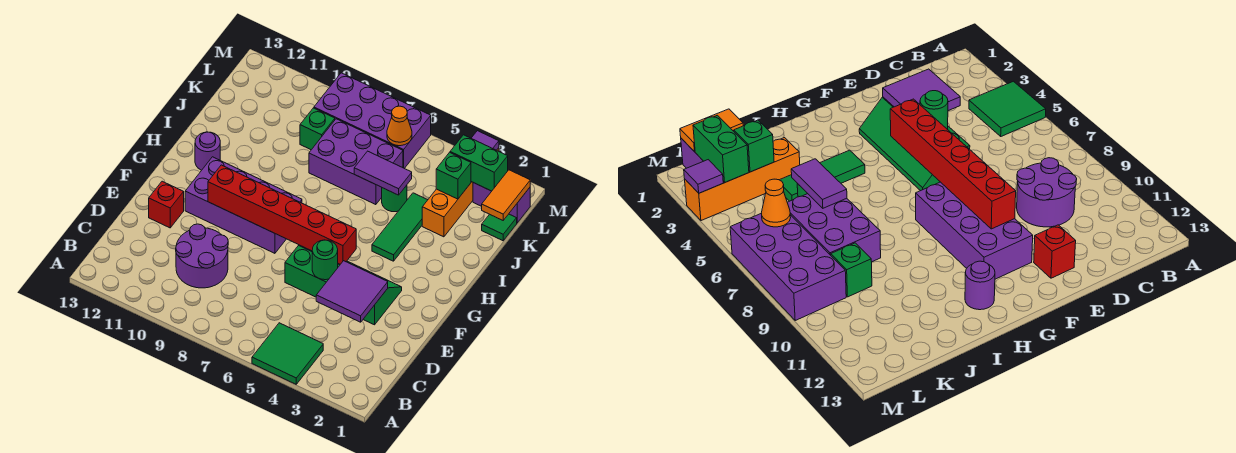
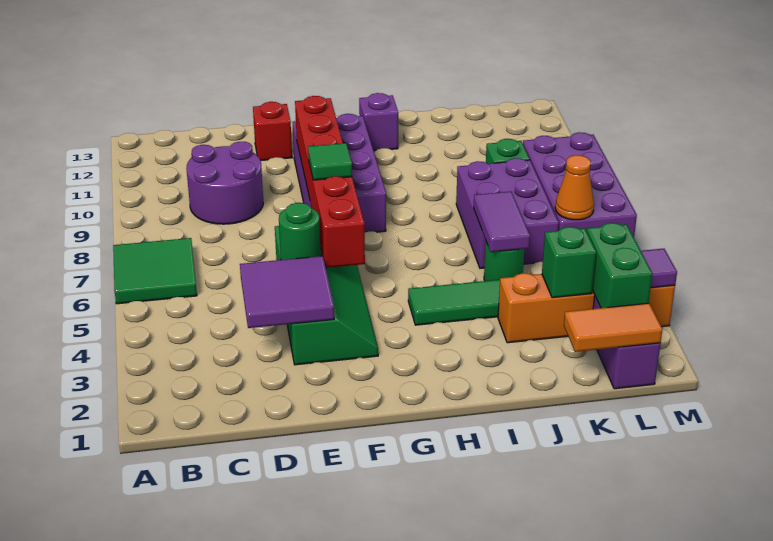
green 2x2 tile [252,323,323,384] -> green 2x2 tile moved to [113,238,197,304]
purple 1x1 round brick [195,132,220,170] -> purple 1x1 brick [359,93,398,151]
green 1x1 tile [482,214,517,241] -> green 1x1 tile moved to [308,143,352,180]

